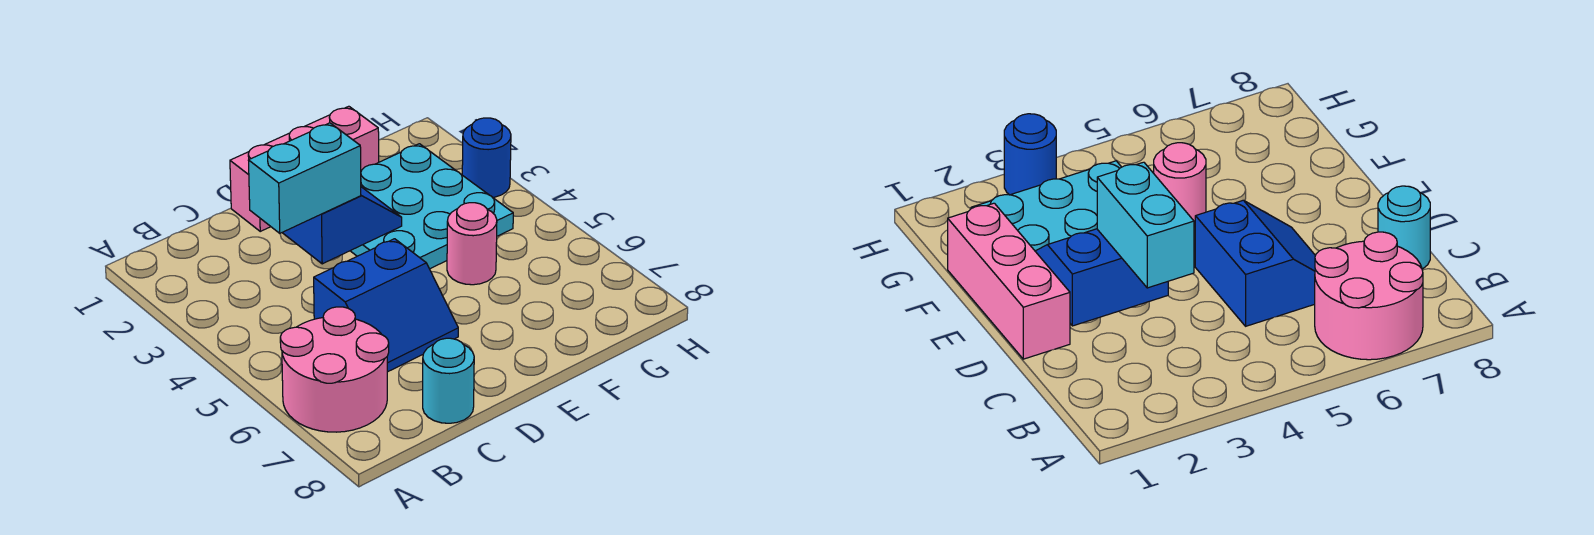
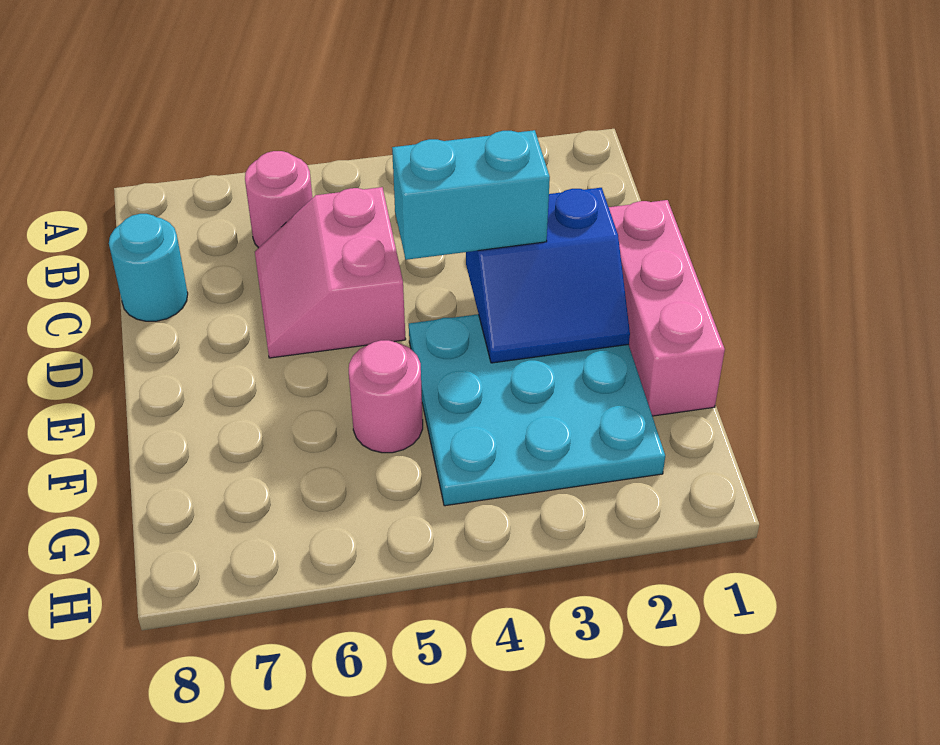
pink 2x2 round brick [280,307,389,432] -> pink 1x1 round brick [245,151,312,248]
cyan 1x2 brick [248,123,361,233] -> cyan 1x2 brick turned to [392,130,550,260]
blue 2x2 slope [314,239,458,372] -> pink 2x2 slope [255,187,406,358]
blue 1x1 round brick [462,118,511,197] -> none

